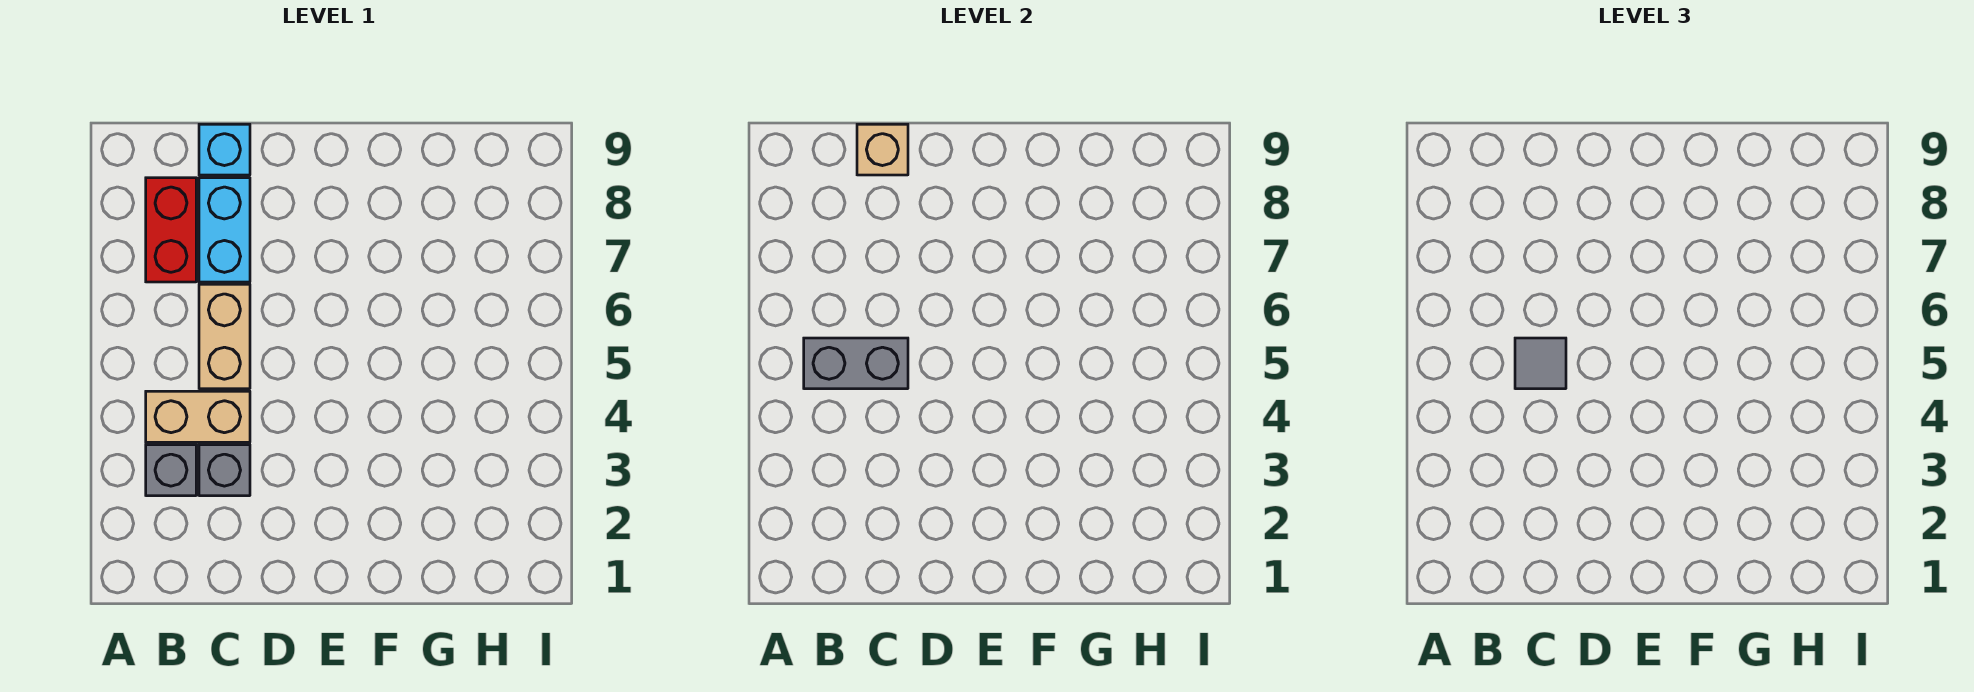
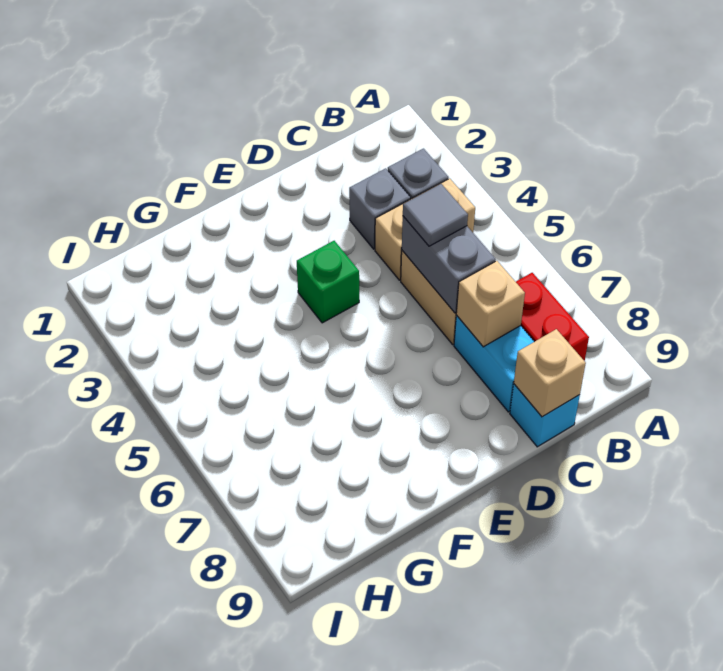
grey 1x2 brick [804,338,908,389] -> grey 1x2 brick turned to [402,216,496,313]
none -> tan 1x1 brick [456,261,525,347]
none -> green 1x1 brick [297,241,359,323]

